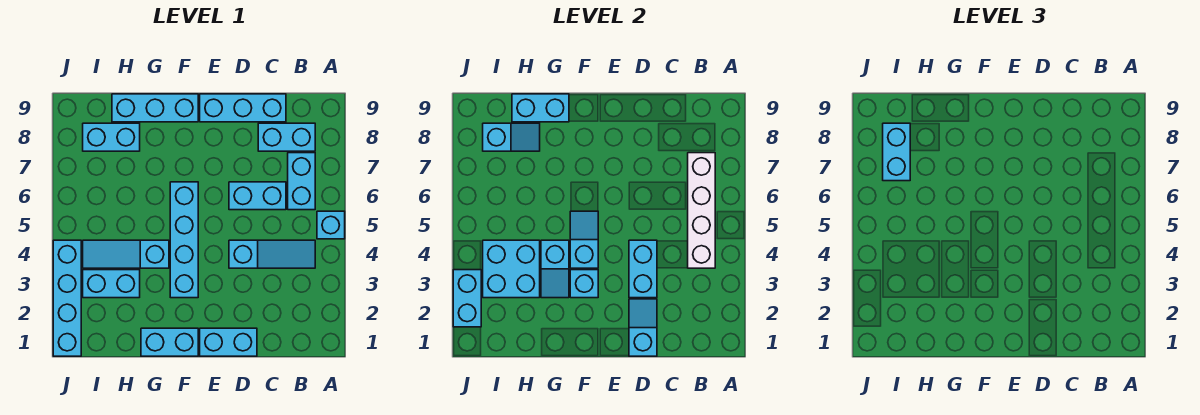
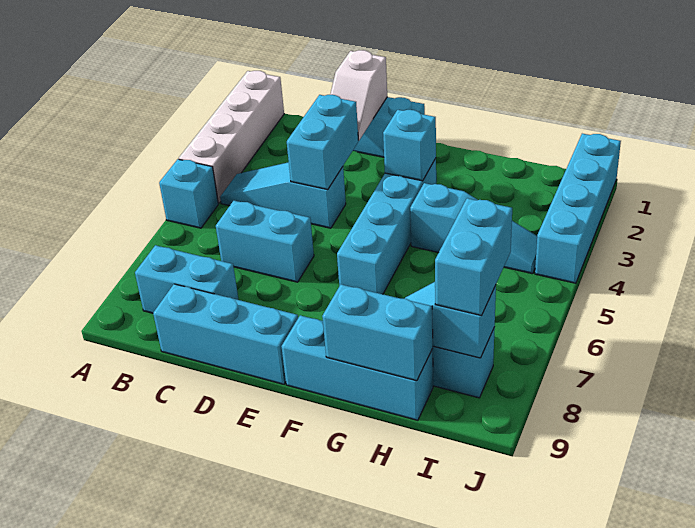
white 1x4 brick [688,153,715,268] -> white 1x4 brick moved to [179,71,284,203]
cyan 1x2 brick [288,153,315,210] -> none
cyan 1x2 slope [629,299,657,356] -> white 1x2 slope [330,50,387,140]
cyan 1x2 brick [141,328,198,356] -> none
cyan 1x2 slope [570,211,598,268] -> none
cyan 1x2 slope [541,240,569,298] -> none
cyan 1x2 brick [83,270,140,298] -> none
cyan 2x2 brick [483,240,540,298] -> none
cyan 1x2 brick [453,270,481,327] -> none

